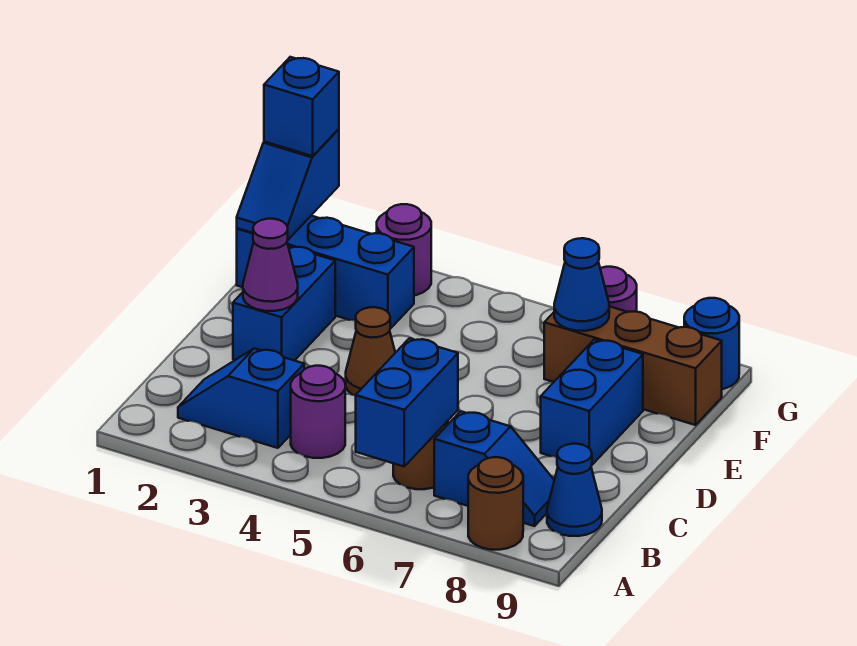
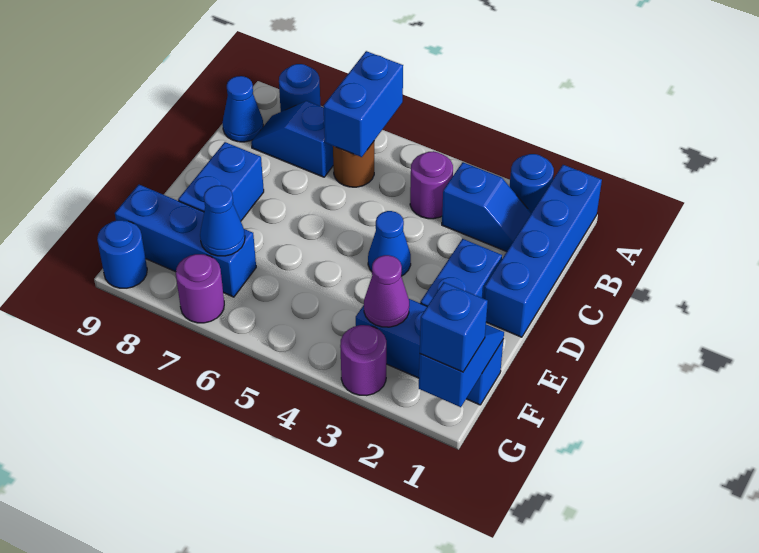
none -> blue 1x4 brick [484,165,602,337]
none -> blue 1x1 round brick [510,154,554,213]
brown 1x1 round brick [468,457,523,550] -> blue 1x1 round brick [279,64,321,112]
purple 1x1 cone [243,219,298,311] -> purple 1x1 cone moved to [364,255,409,327]
brown 1x1 cone [346,307,395,396] -> blue 1x1 cone [368,211,411,276]
brown 1x3 brick [544,306,722,425] -> blue 1x3 brick [115,185,256,297]

